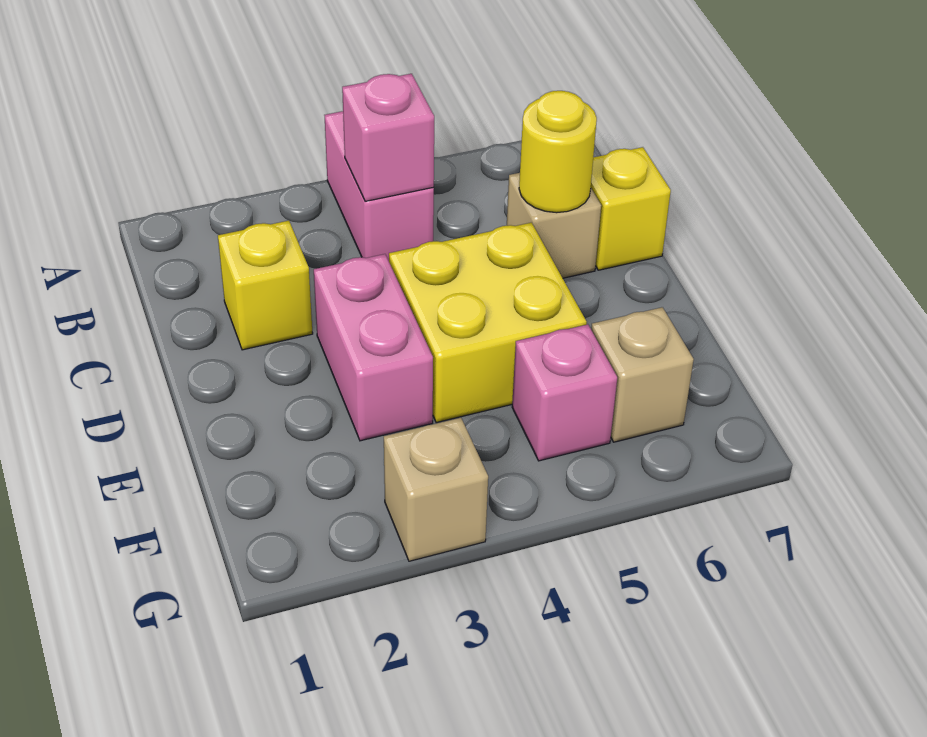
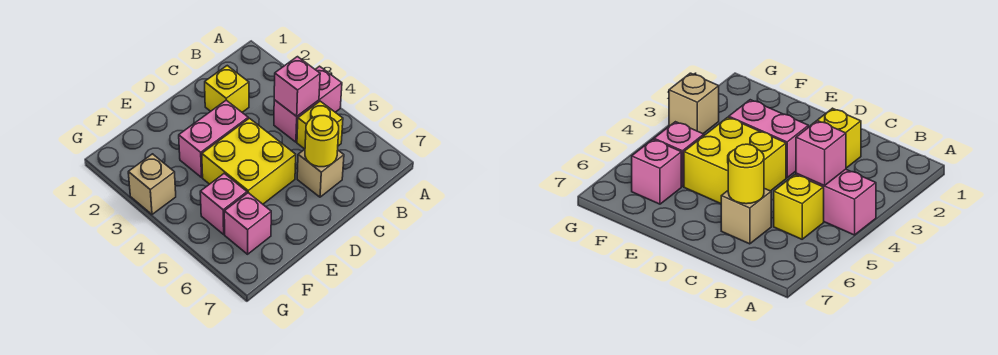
yellow 1x1 brick [591,147,671,270] -> yellow 1x1 brick moved to [297,101,343,149]
tan 1x1 brick [591,307,694,442] -> pink 1x1 brick [224,193,271,254]

